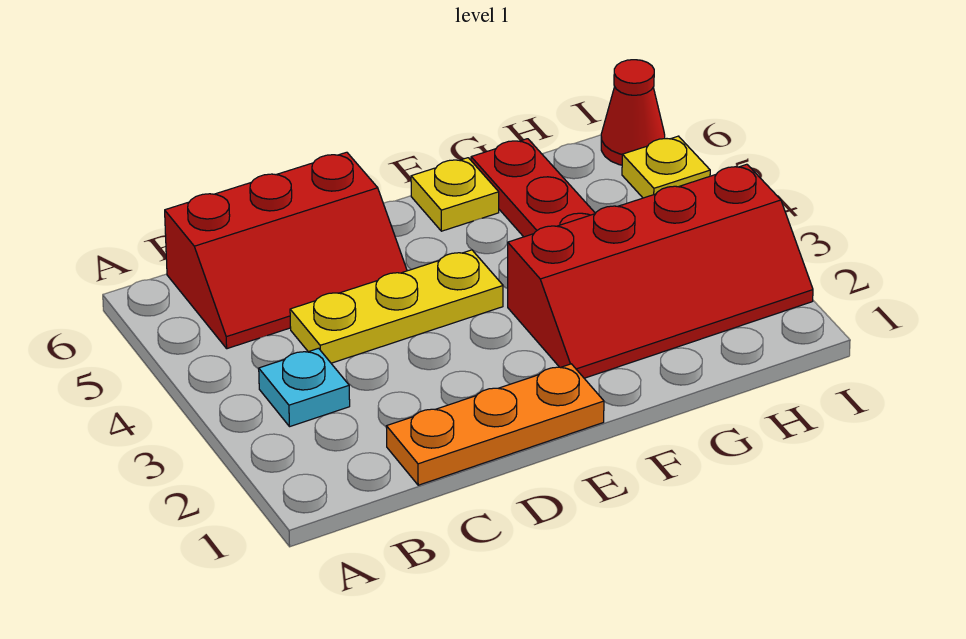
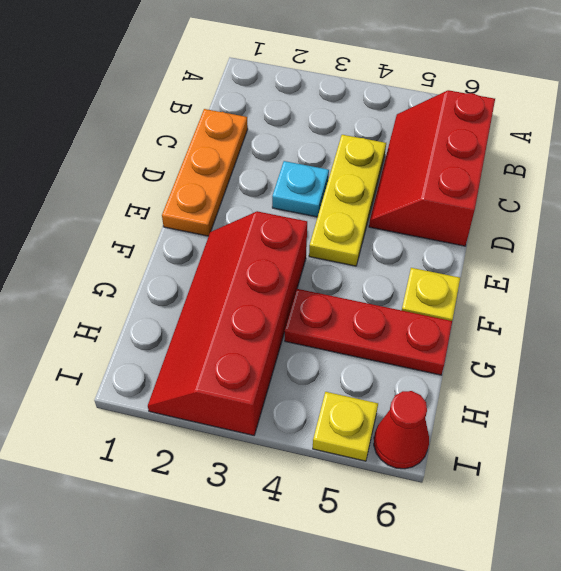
cyan 1x1 plate [259,348,350,427] -> cyan 1x1 plate moved to [272,161,329,217]

